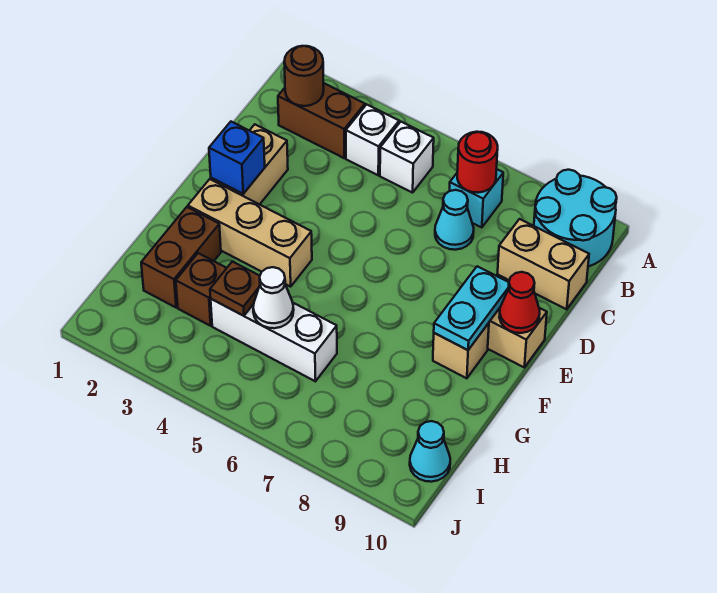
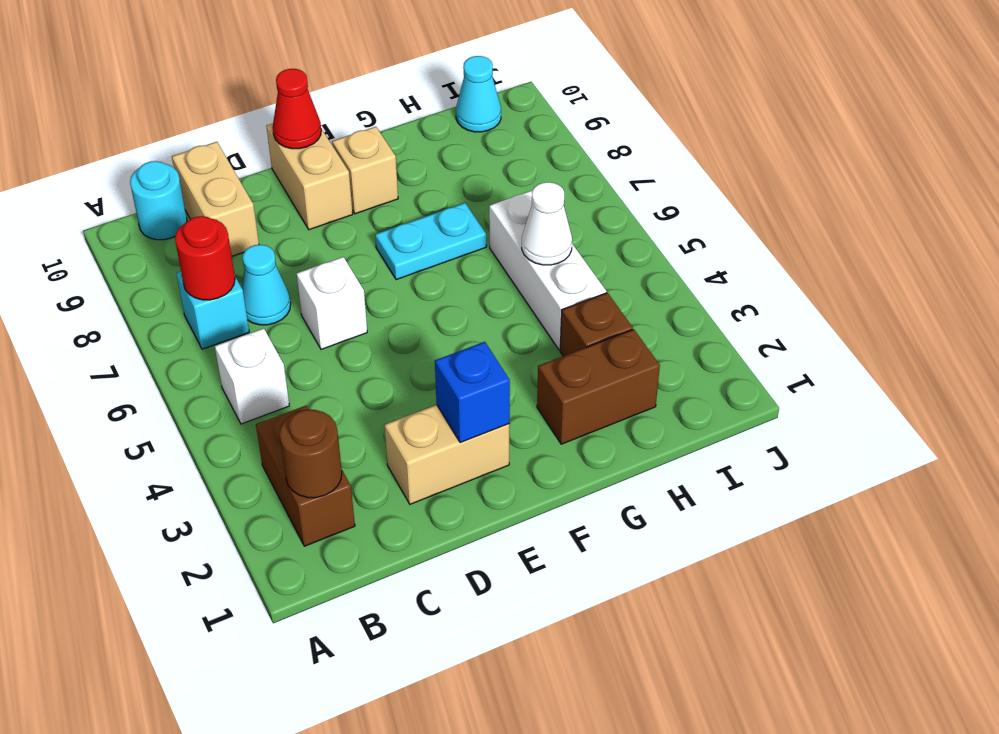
cyan 2x2 round brick [534,170,617,267] -> cyan 1x1 round brick [130,161,187,240]
white 1x1 brick [346,104,399,175] -> white 1x1 brick moved to [297,257,367,349]
cyan 1x2 plate [434,266,509,350] -> cyan 1x2 plate moved to [375,203,486,280]
tan 1x3 brick [188,179,312,287] -> none
brown 1x1 plate [210,261,260,316] -> none

